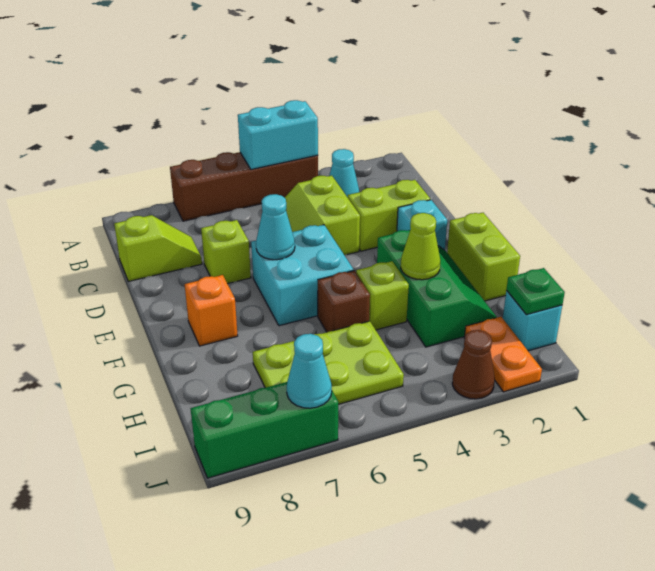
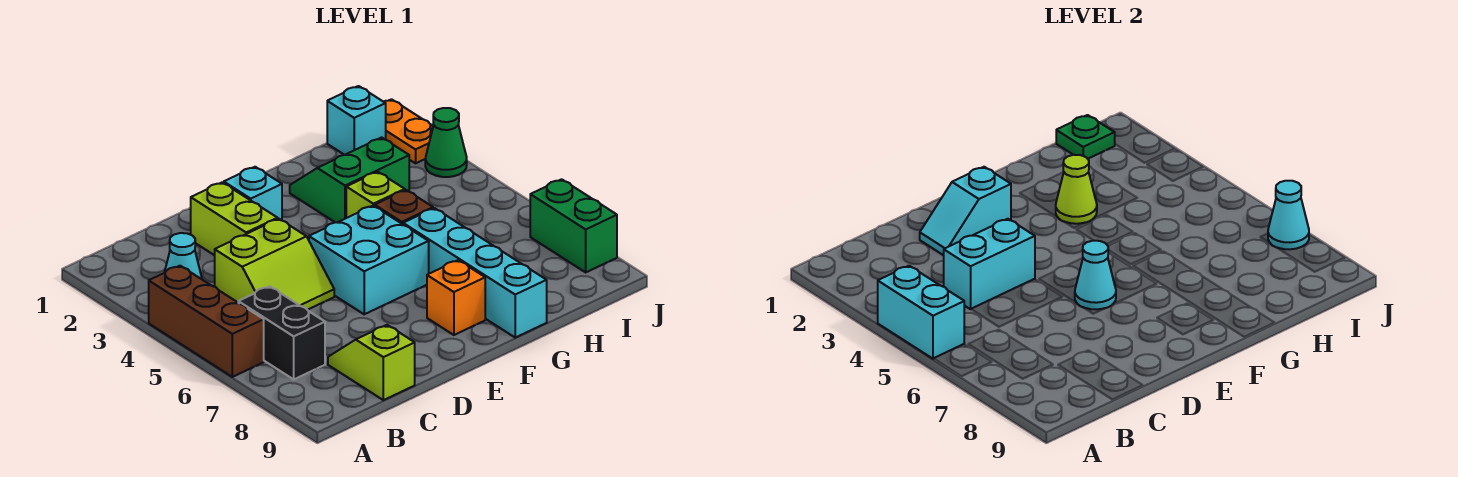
brown 1x4 brick [170,152,318,221] -> brown 1x3 brick [149,266,264,377]
none -> black 1x2 brick [238,286,325,379]
none -> cyan 1x2 brick [944,219,1035,309]
none -> cyan 1x2 slope [920,167,1011,255]
lime 1x1 brick [201,220,251,284] -> none
lime 1x2 brick [447,213,520,301] -> none
green 2x3 slope [377,230,497,347] -> green 2x2 slope [290,137,409,223]
none -> cyan 1x4 brick [403,208,547,338]
lime 2x3 plate [253,321,404,404] -> none
orange 1x2 plate [465,317,542,392] -> orange 1x2 plate turned to [384,99,433,163]
brown 1x1 cone [452,330,495,399] -> green 1x1 cone [425,108,467,177]
green 1x3 brick [191,382,338,478] -> green 1x2 brick [530,179,617,272]

